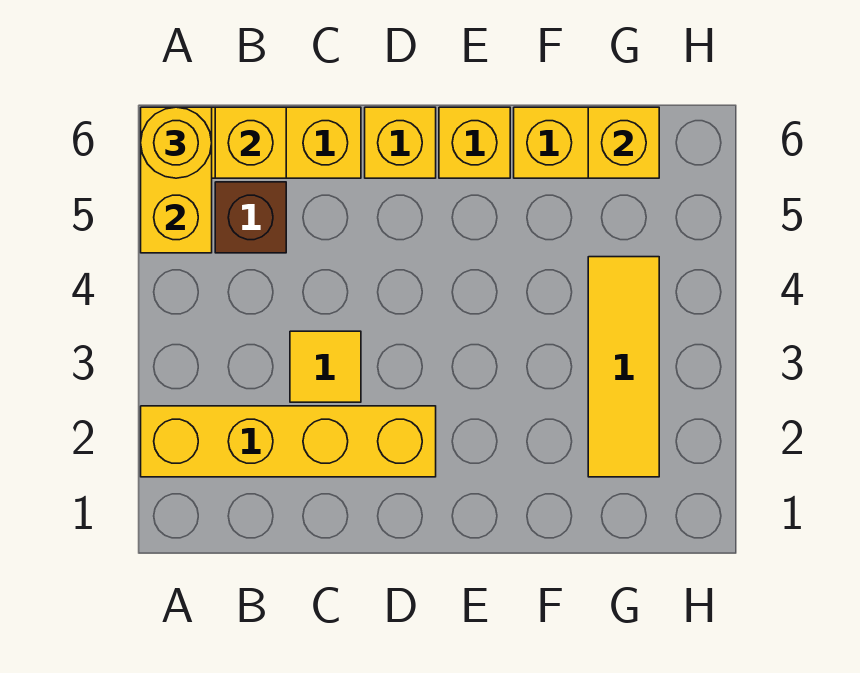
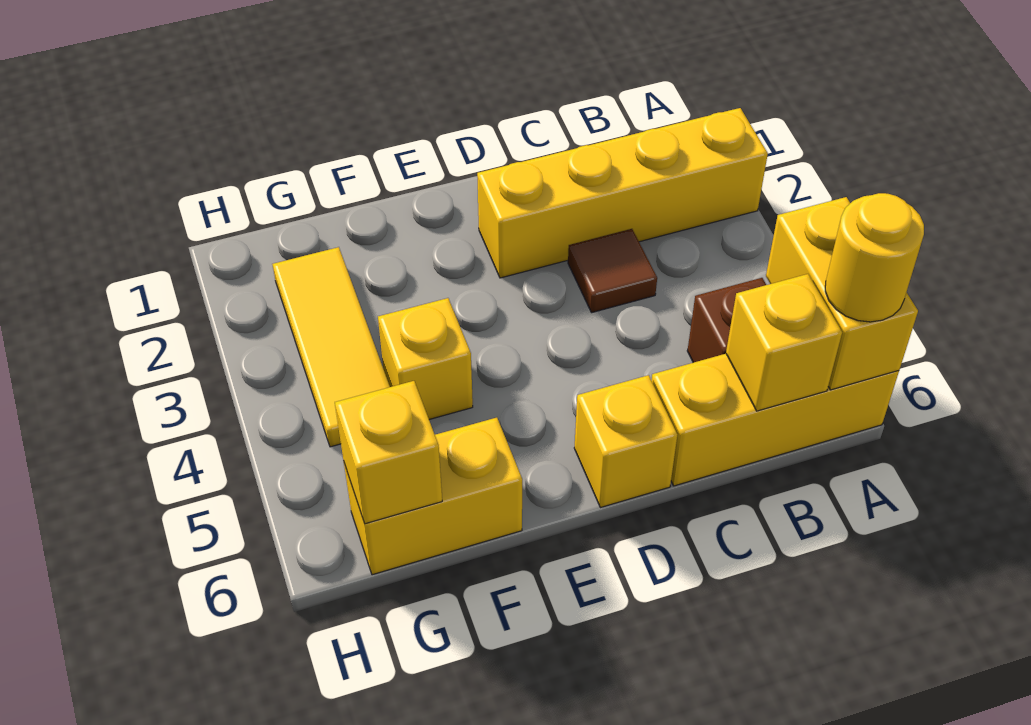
yellow 1x1 tile [290,331,361,402] -> brown 1x1 tile [568,229,657,313]
yellow 1x1 brick [439,107,510,178] -> yellow 1x1 brick moved to [378,298,473,420]

